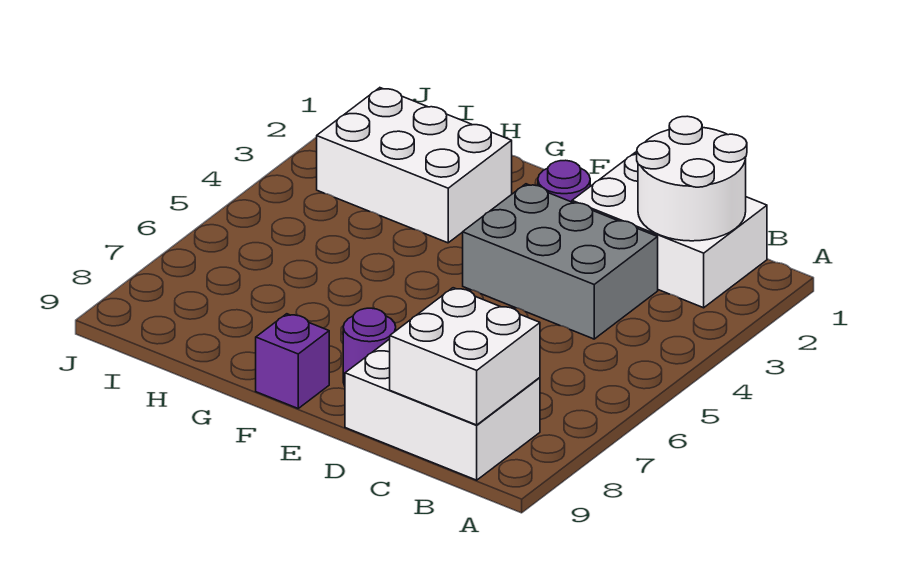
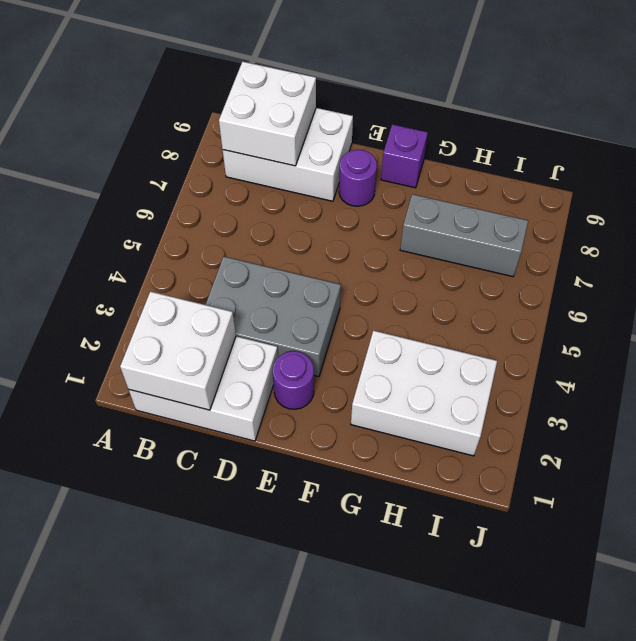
white 2x2 round brick [637,116,747,241] -> white 2x2 brick [120,292,236,410]
none -> grey 1x3 brick [400,194,528,277]

